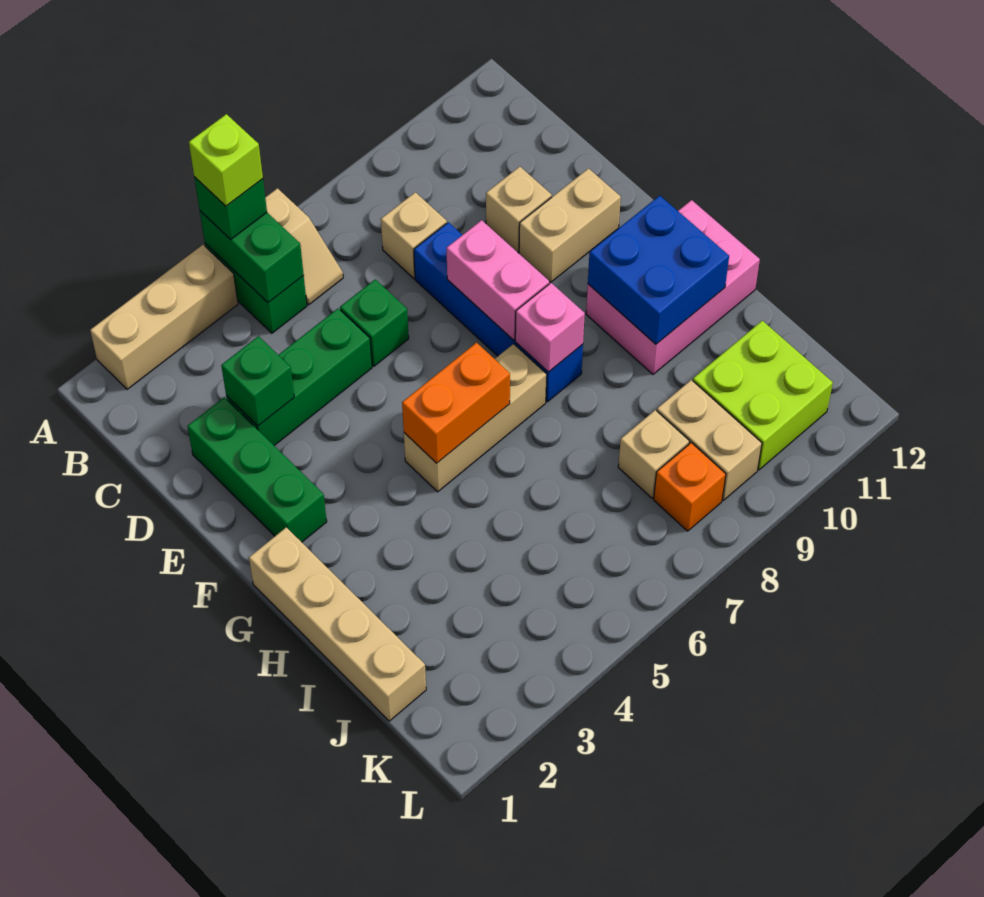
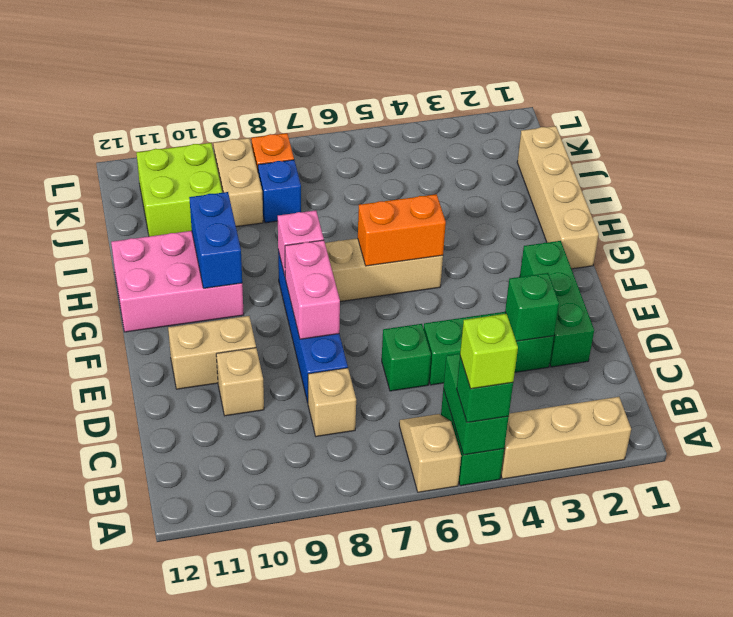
blue 2x2 brick [588,196,729,344] -> blue 1x2 brick [189,192,242,288]
tan 1x1 brick [618,410,689,498] -> blue 1x1 brick [258,160,301,223]

